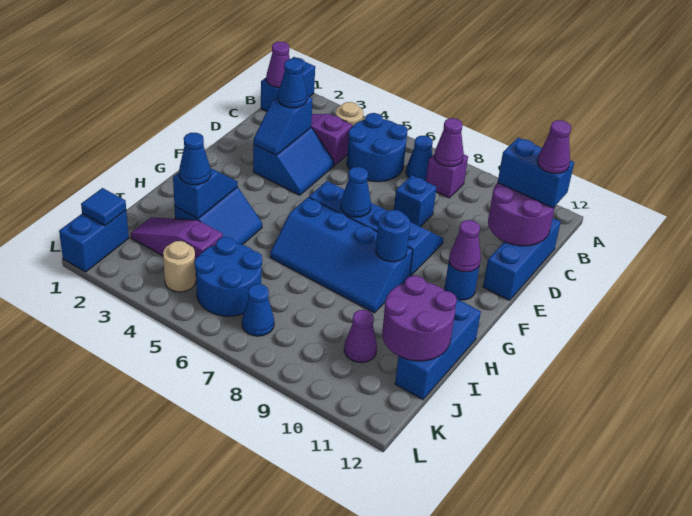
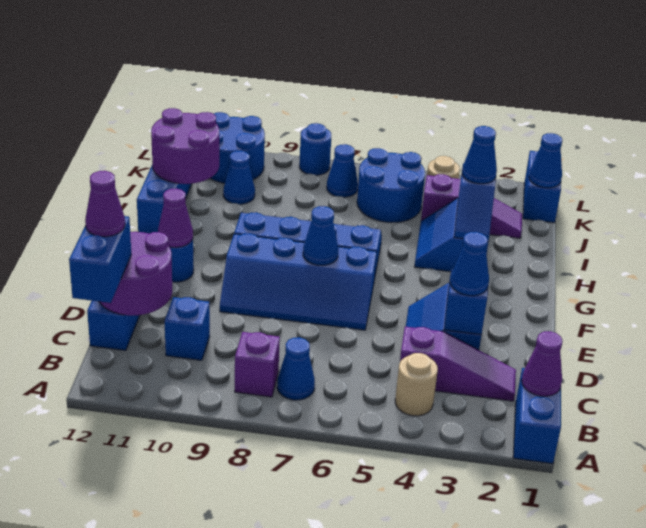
blue 2x2 round brick [347,113,408,182] -> blue 2x2 round brick moved to [210,112,265,183]
purple 1x1 cone [434,118,464,167] -> none
blue 1x2 brick [498,138,574,208] -> blue 1x2 brick turned to [69,216,131,303]
blue 1x1 brick [394,175,437,227] -> blue 1x1 brick moved to [165,297,210,360]
blue 1x1 round brick [376,210,410,262] -> blue 1x1 round brick moved to [299,123,331,175]
purple 1x1 cone [344,310,377,363] -> blue 1x1 cone [223,151,255,204]
blue 1x1 tile [81,188,126,226] -> blue 1x1 cone [529,133,562,188]

